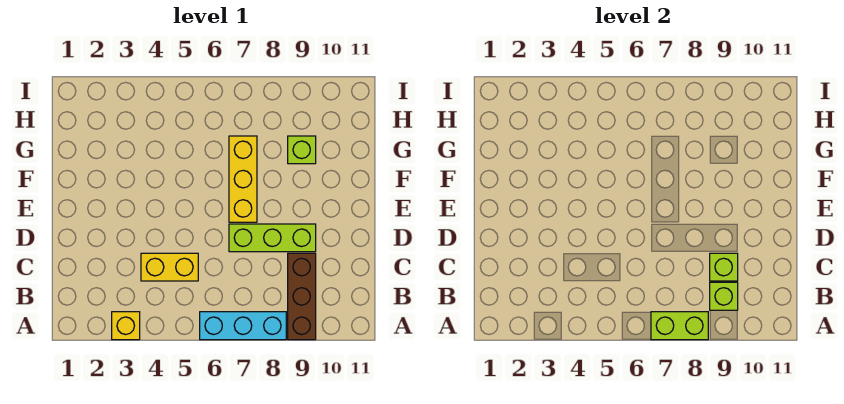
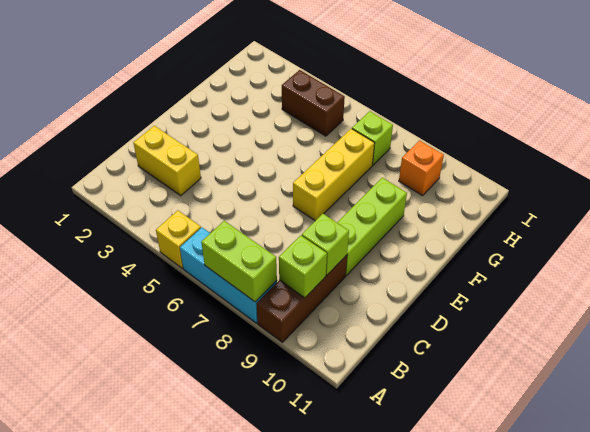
yellow 1x1 brick [112,312,140,340] -> yellow 1x1 brick moved to [156,210,201,268]
yellow 1x2 brick [141,253,198,281] -> yellow 1x2 brick moved to [133,126,201,196]
lime 1x3 brick [229,224,316,252] -> lime 1x3 brick turned to [337,178,407,275]
lime 1x1 brick [288,136,316,164] -> lime 1x1 brick moved to [352,111,393,165]
none -> brown 1x2 brick [282,70,345,136]
none -> orange 1x1 brick [399,140,444,196]

